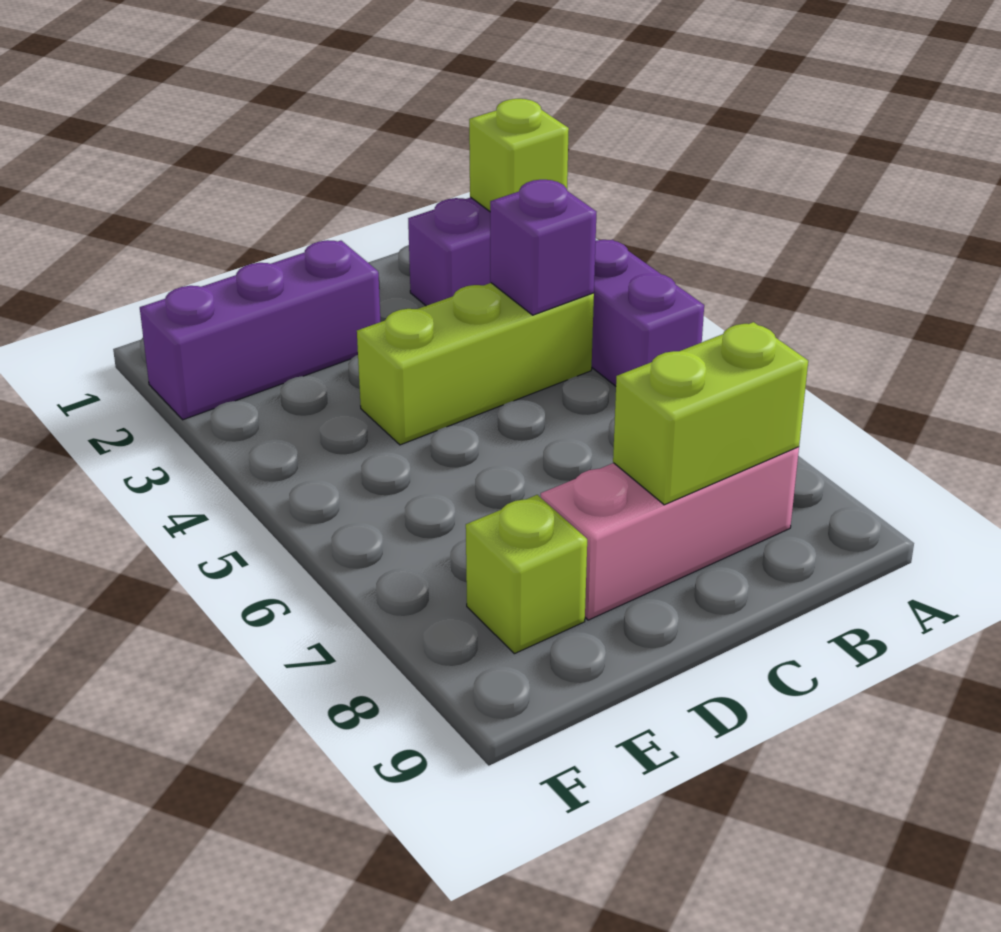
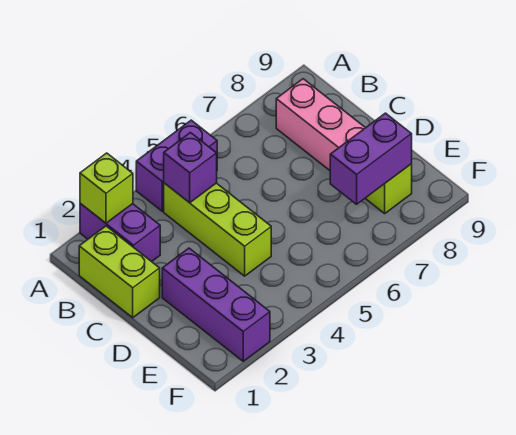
lime 1x2 brick [613,322,808,505] -> lime 1x2 brick moved to [79,226,160,318]
none -> purple 1x2 brick [330,113,412,204]

